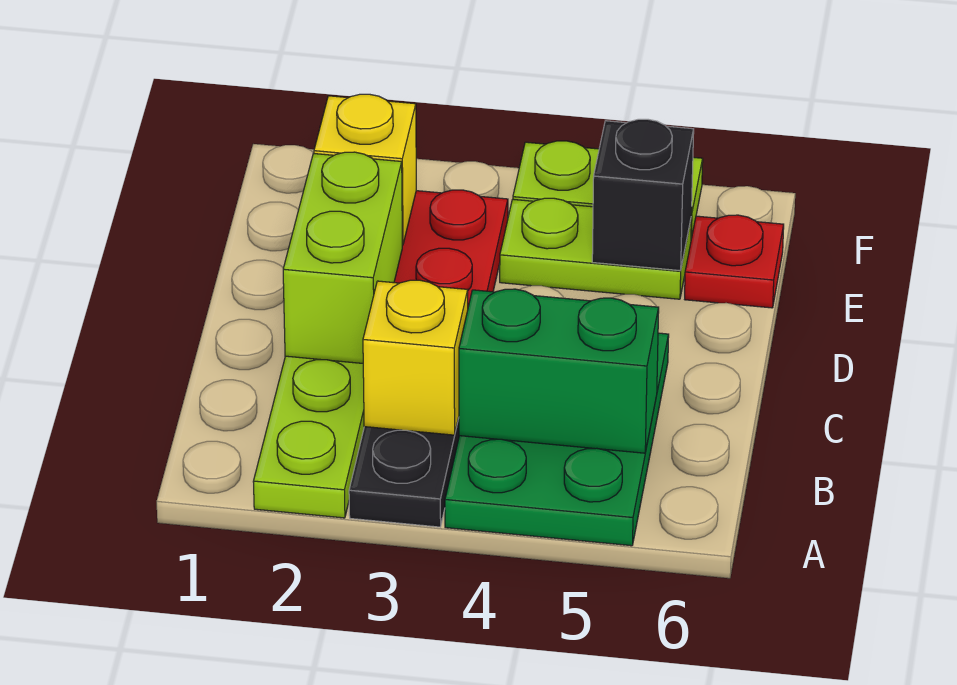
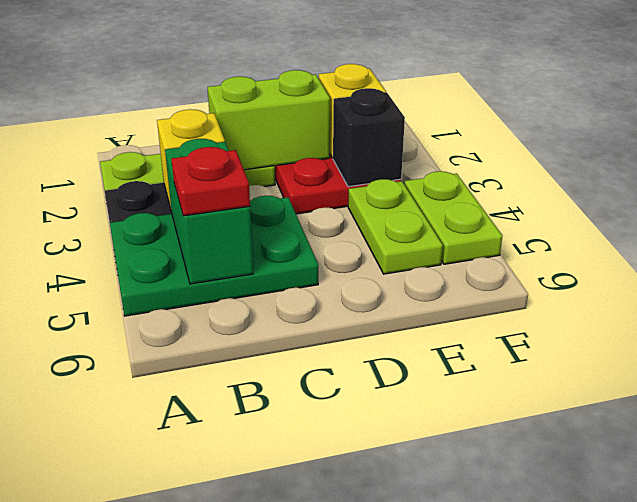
black 1x1 brick [592,119,694,271] -> black 1x1 brick moved to [333,88,405,187]
red 1x1 plate [685,215,784,308] -> red 1x1 plate moved to [172,147,250,216]

